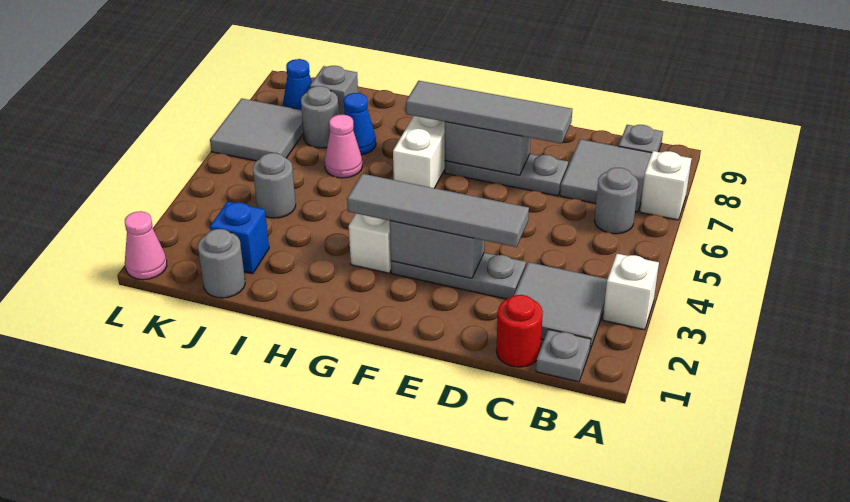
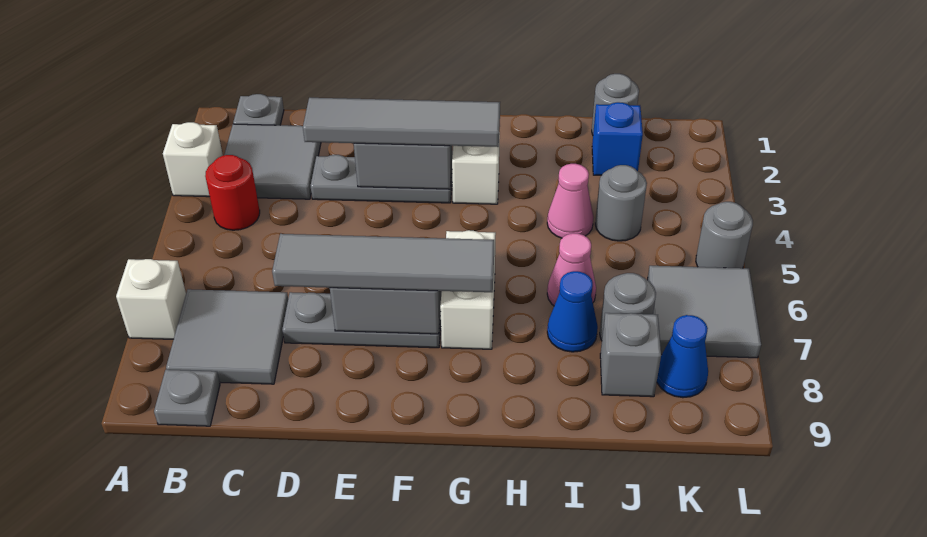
grey 1x1 round brick [594,168,638,234] -> grey 1x1 round brick moved to [696,202,753,268]
red 1x1 round brick [496,295,543,367] -> red 1x1 round brick moved to [205,155,260,230]
pink 1x1 cone [125,211,167,280] -> pink 1x1 cone moved to [547,164,594,238]

